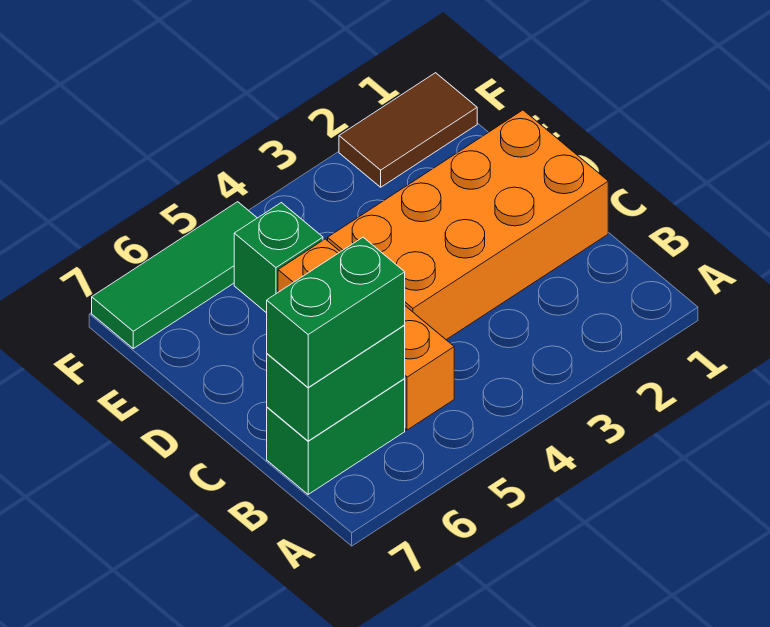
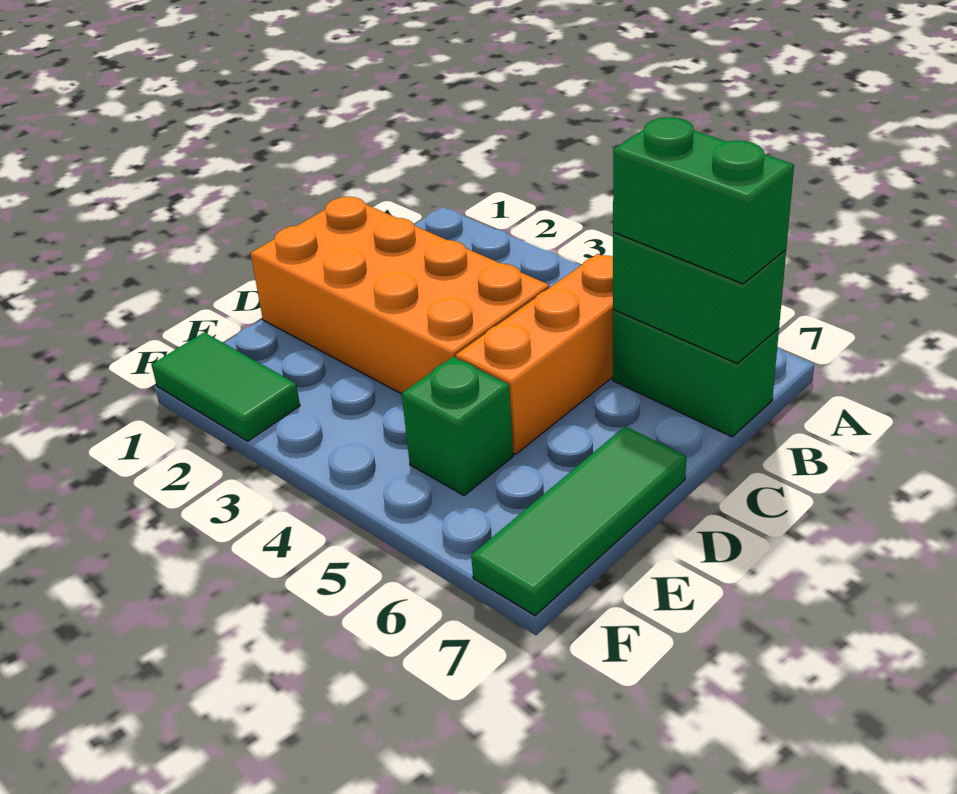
brown 1x2 tile [339,73,477,187] -> green 1x2 tile [152,332,300,441]
green 1x3 tile [92,202,257,348] -> green 1x3 tile turned to [471,426,686,616]

